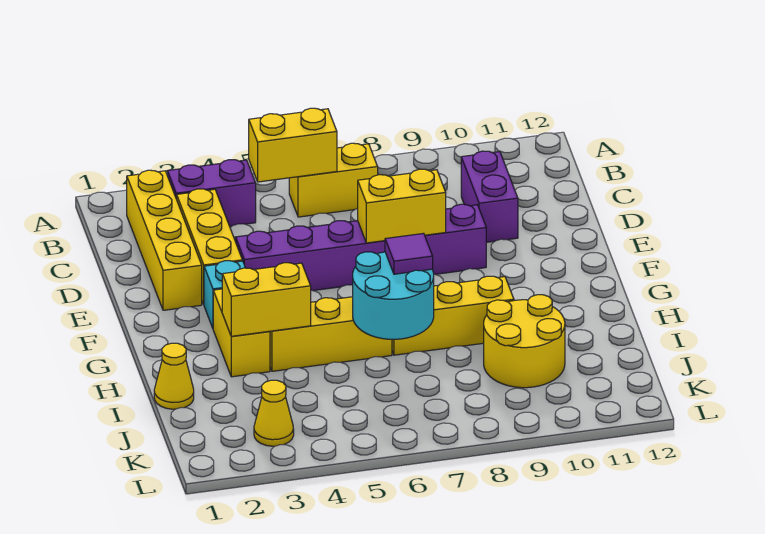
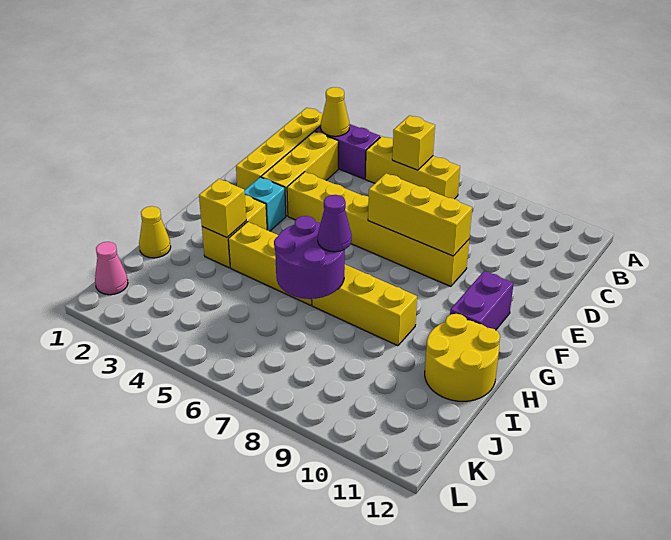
yellow 1x2 brick [249,108,337,182] -> yellow 1x1 brick [392,116,435,170]
yellow 1x2 brick [289,143,378,217] -> yellow 1x3 brick [365,136,460,199]
purple 1x2 brick [461,151,518,242] -> purple 1x2 brick moved to [450,271,514,330]
purple 1x6 brick [236,204,486,291] -> yellow 1x6 brick [287,172,469,286]
yellow 1x2 brick [358,169,446,243] -> yellow 1x3 brick [368,173,472,256]
yellow 1x2 brick [222,263,311,336] -> yellow 1x1 brick [199,179,246,238]
cyan 2x2 round brick [353,252,434,339] -> purple 2x2 round brick [274,216,345,299]
purple 1x1 tile [385,233,433,274] -> purple 1x1 cone [318,195,352,252]
yellow 2x2 round brick [484,295,565,388] -> yellow 2x2 round brick moved to [425,314,500,401]
none -> pink 1x1 cone [95,242,128,295]
yellow 1x1 cone [254,380,294,446] -> yellow 1x1 cone moved to [321,87,349,136]

